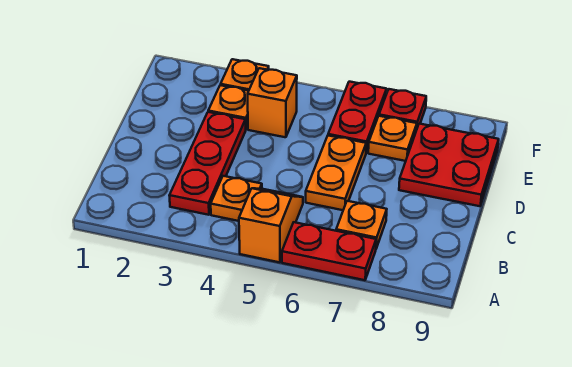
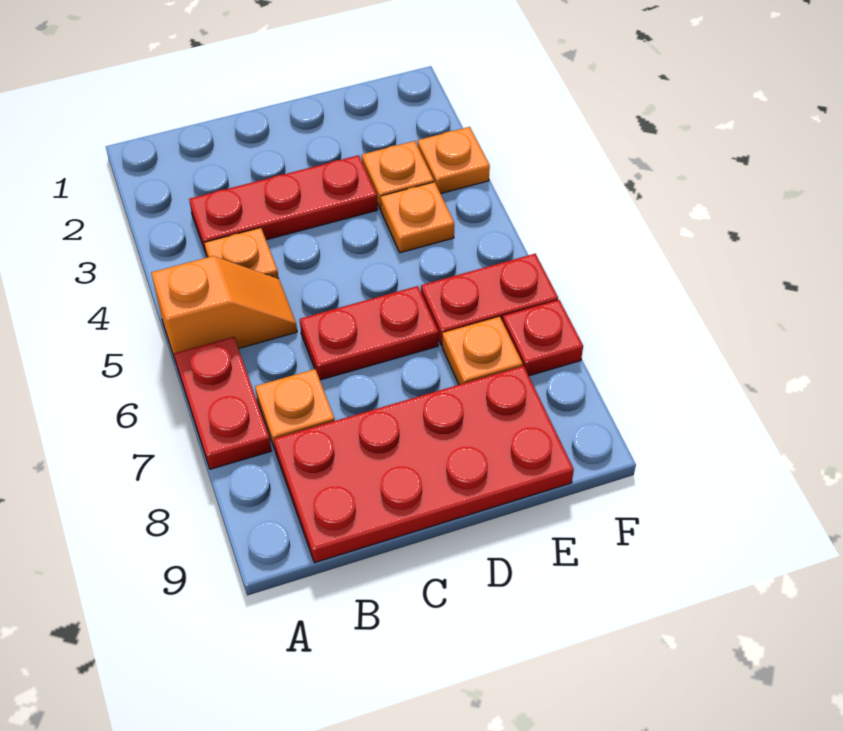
orange 1x2 plate [306,136,366,210] -> red 1x2 plate [300,286,438,380]
red 2x2 plate [399,124,499,206] -> red 2x4 plate [274,366,574,563]
orange 1x1 brick [248,68,297,137] -> orange 1x1 plate [381,182,454,253]

